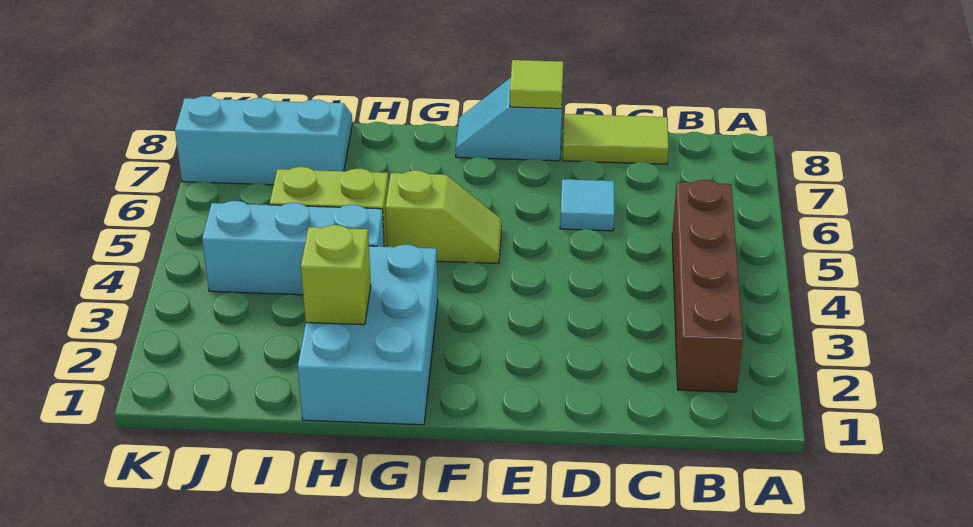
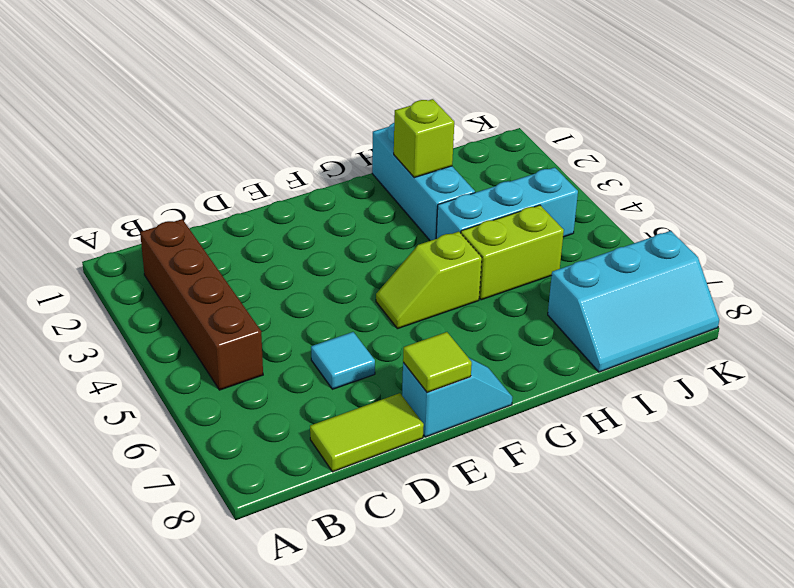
cyan 2x3 brick [298,245,438,425] -> cyan 1x3 brick [372,123,475,241]

